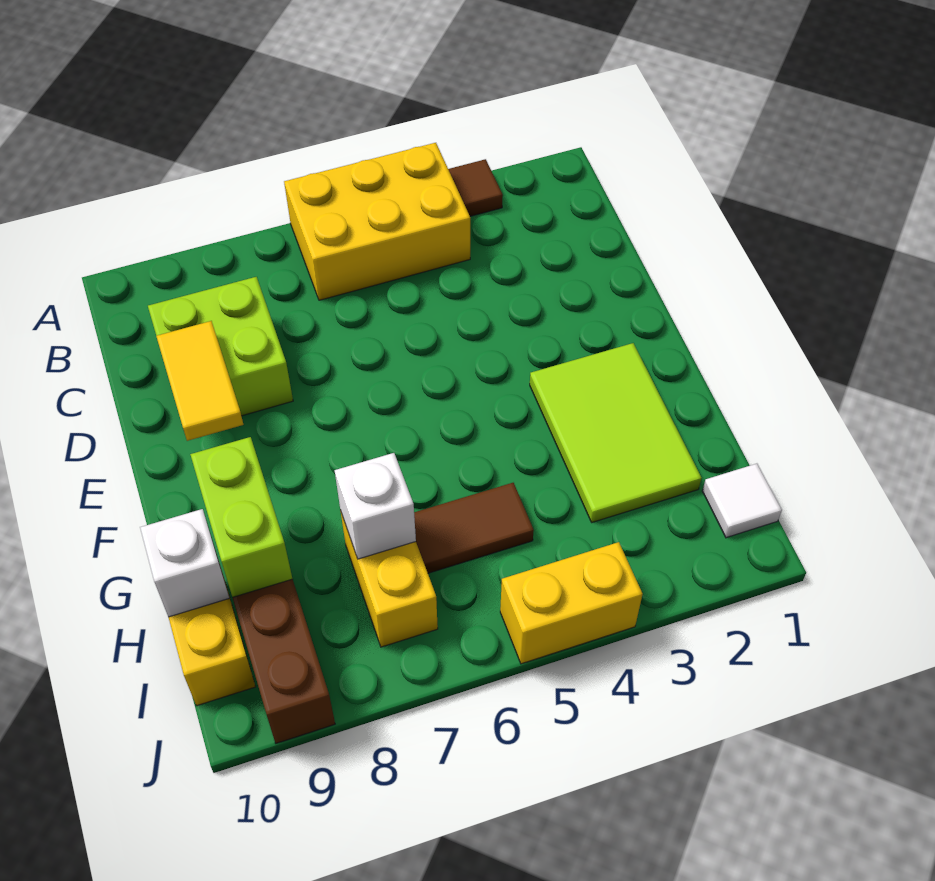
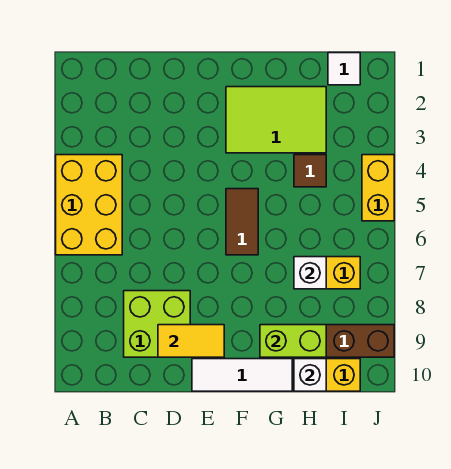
brown 1x1 tile [448,159,503,216] -> brown 1x1 tile moved to [294,155,326,187]
none -> white 1x3 tile [192,359,292,391]
brown 1x2 tile [414,483,534,573] -> brown 1x2 tile moved to [226,189,258,255]

